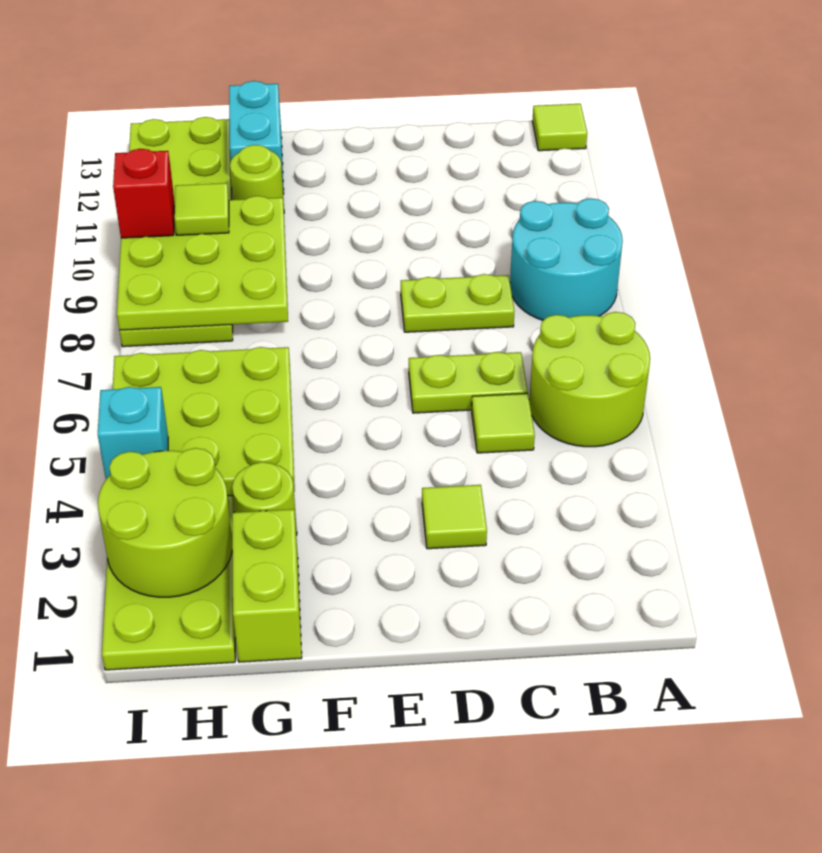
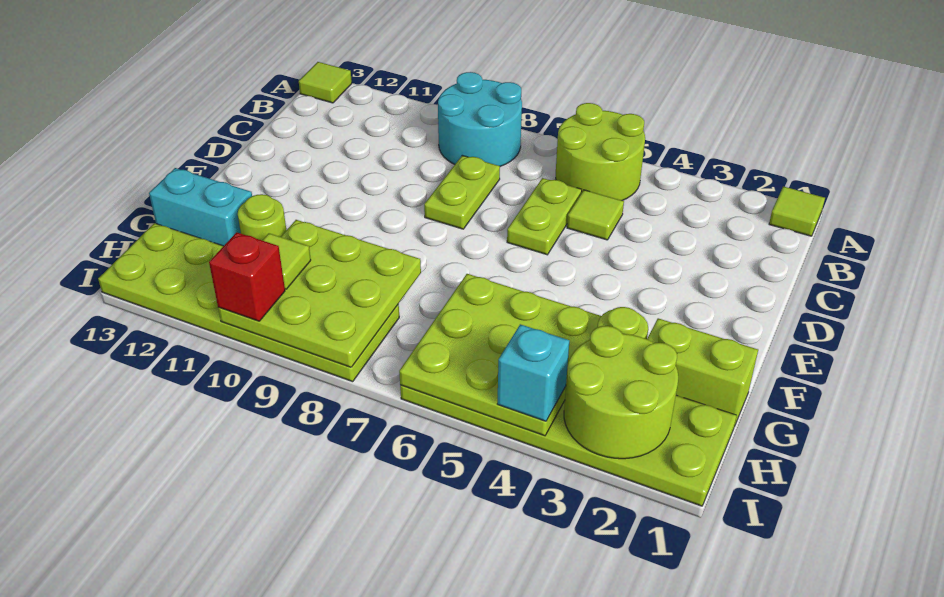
lime 1x1 tile [422,485,487,549] -> lime 1x1 tile moved to [769,186,825,236]

